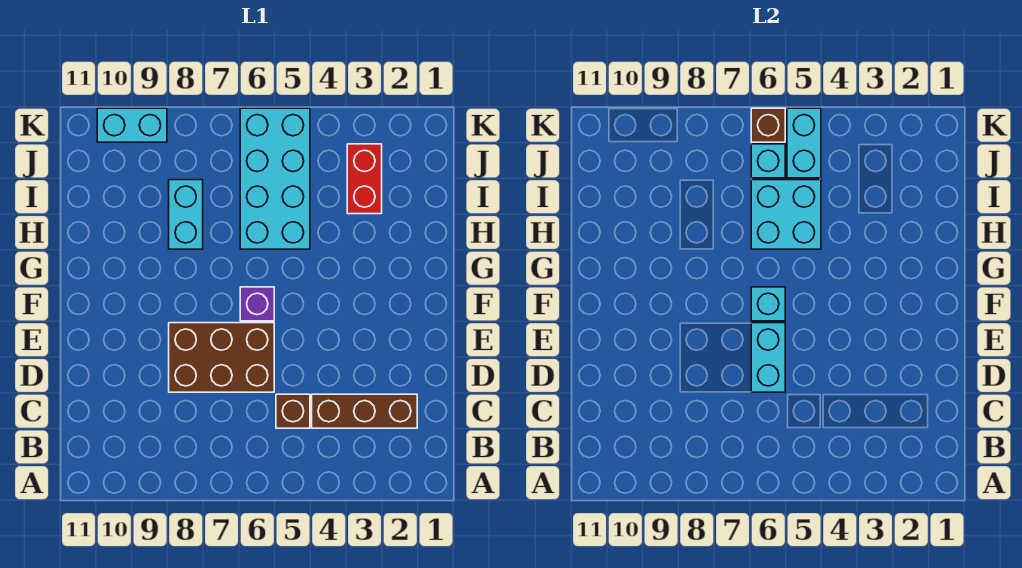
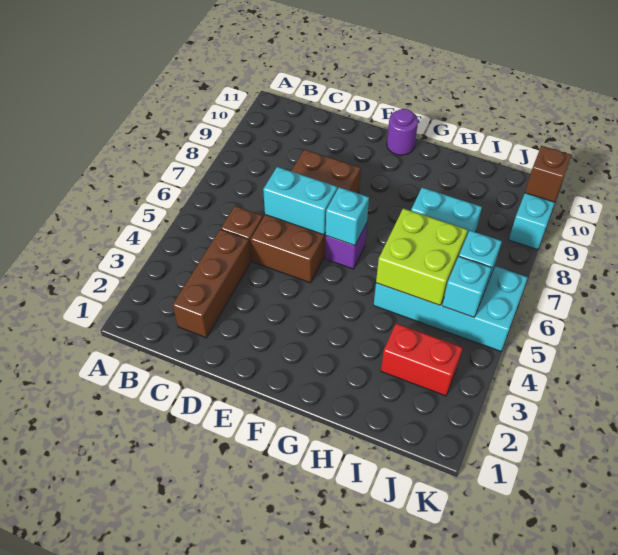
brown 2x3 brick [169,323,274,392] -> brown 2x4 brick [251,149,361,283]
none -> purple 1x1 round brick [387,109,418,155]
cyan 2x2 brick [751,180,821,249] -> lime 2x2 brick [376,208,468,305]
cyan 1x2 brick [787,108,821,178] -> cyan 1x1 brick [442,256,492,317]
brown 1x1 brick [751,108,785,142] -> brown 1x1 brick moved to [525,146,572,202]

